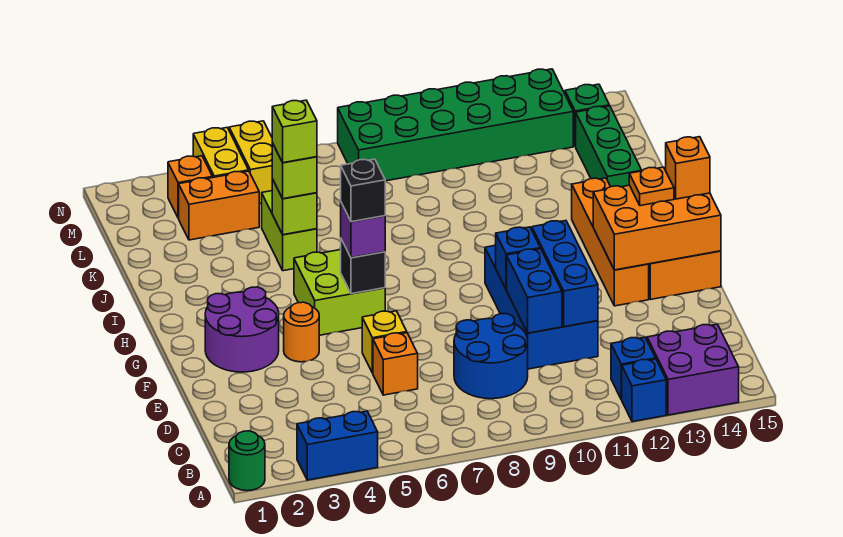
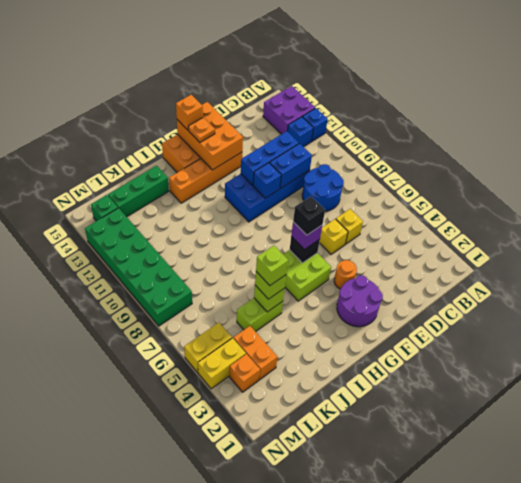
green 1x1 round brick [229,431,265,491] -> none
blue 1x2 brick [297,411,378,480] -> none
orange 1x1 brick [373,333,418,395] -> yellow 1x1 brick [336,209,363,244]

